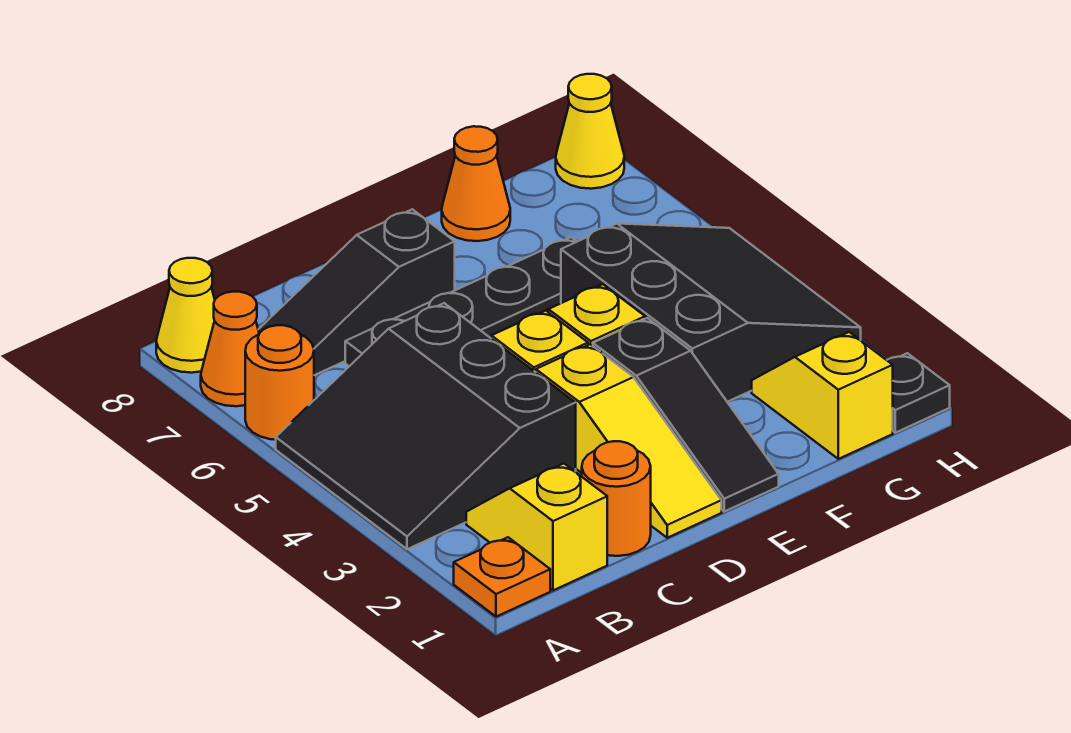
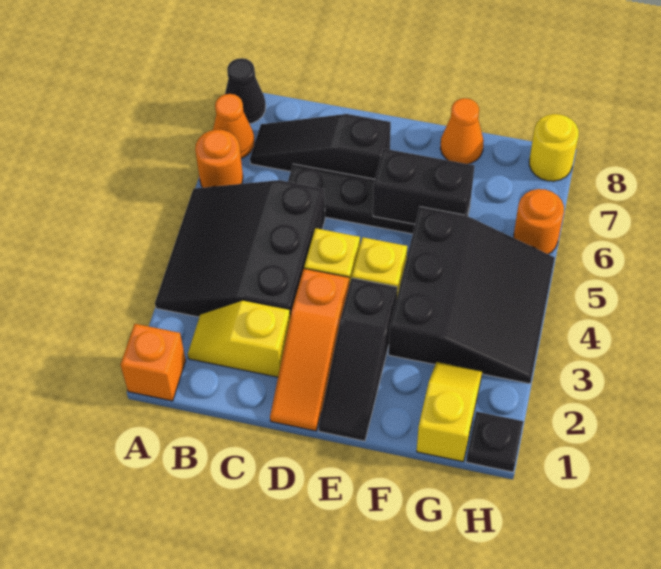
orange 1x1 plate [454,537,550,617] -> orange 1x1 brick [120,324,186,401]
yellow 1x1 cone [156,258,215,373] -> black 1x1 cone [225,58,266,124]
yellow 1x2 slope [466,464,607,590] -> yellow 1x2 slope turned to [188,300,290,377]
orange 1x1 round brick [582,441,651,556] -> orange 1x1 round brick moved to [514,189,564,254]
yellow 1x3 slope [536,344,722,538] -> orange 1x3 slope [270,269,349,431]
none -> black 1x2 brick [373,149,474,224]
yellow 1x1 cone [556,74,624,189] -> yellow 1x1 round brick [529,114,579,181]

